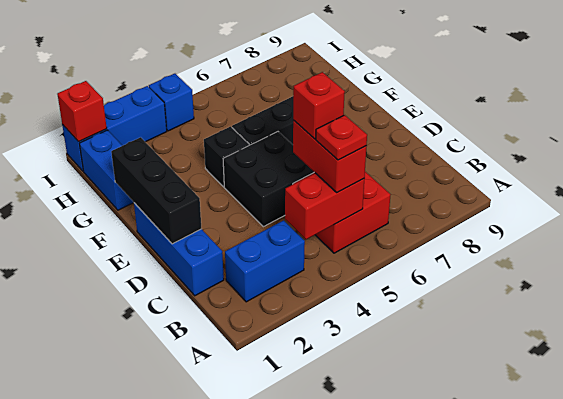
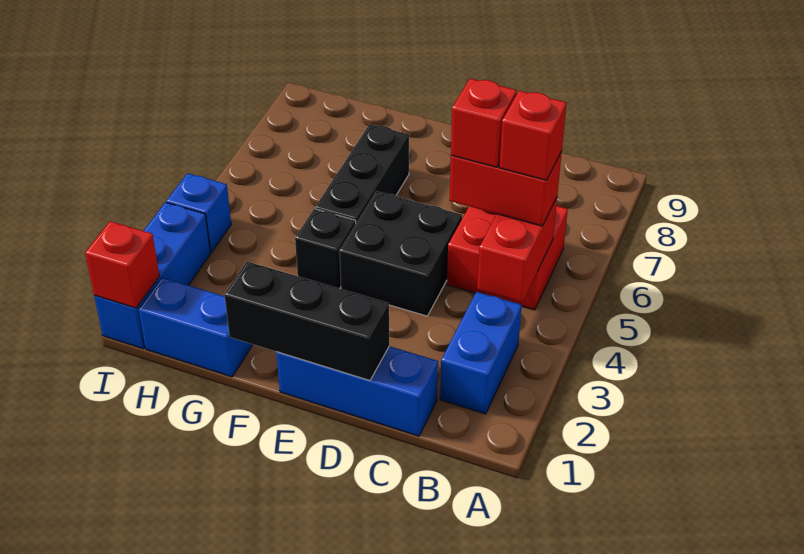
red 1x1 plate [316,115,367,160] -> red 1x1 brick [499,91,567,180]

